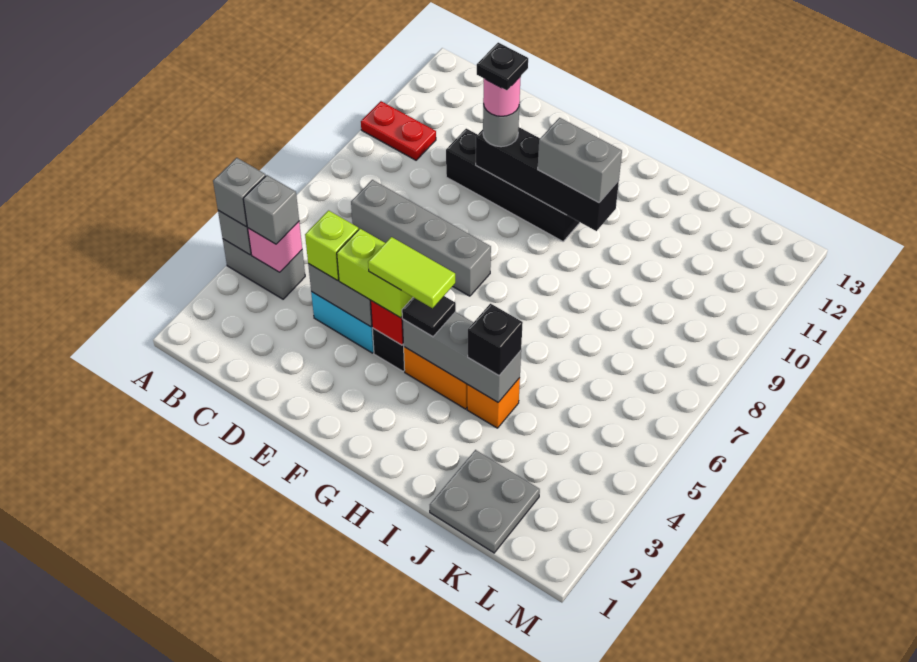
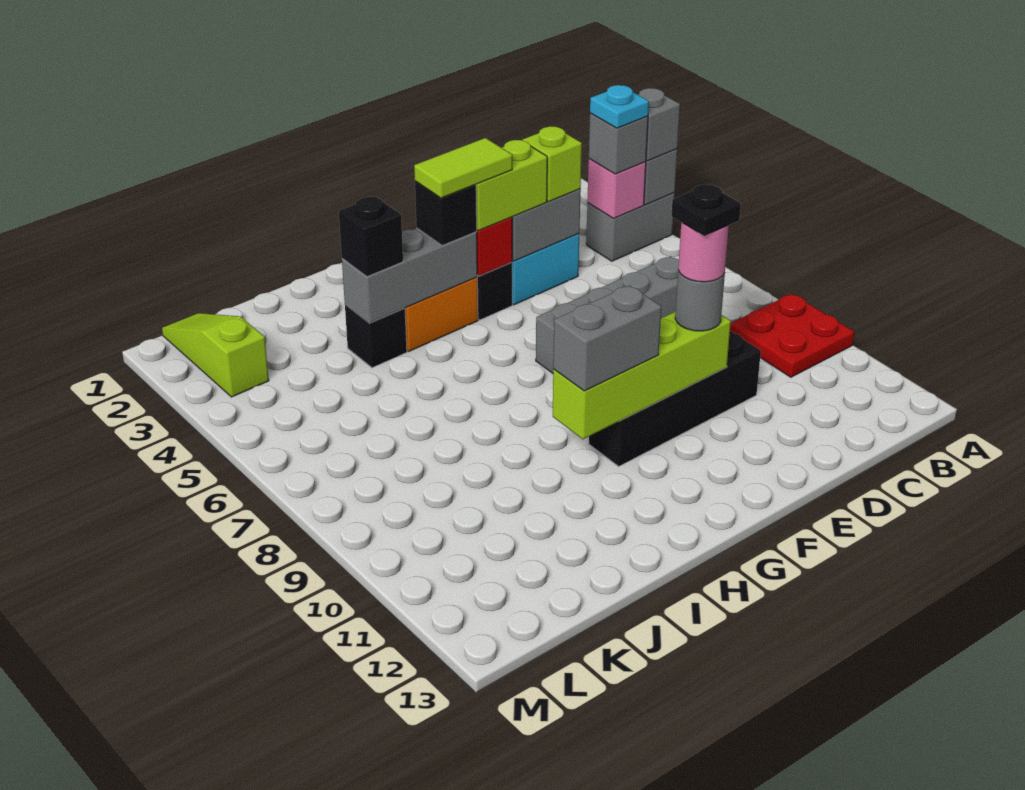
red 1x2 plate [361,101,436,160] -> red 2x2 plate [730,294,854,377]
none -> cyan 1x1 plate [590,85,649,128]
black 1x4 brick [476,127,619,231] -> lime 1x4 brick [553,312,731,439]
black 1x1 tile [402,296,456,337] -> black 1x1 brick [415,181,477,246]
orange 1x1 brick [467,378,520,428] -> black 1x1 brick [345,305,407,368]
grey 2x2 plate [430,450,540,553] -> none
none -> lime 1x3 slope [162,313,269,397]

